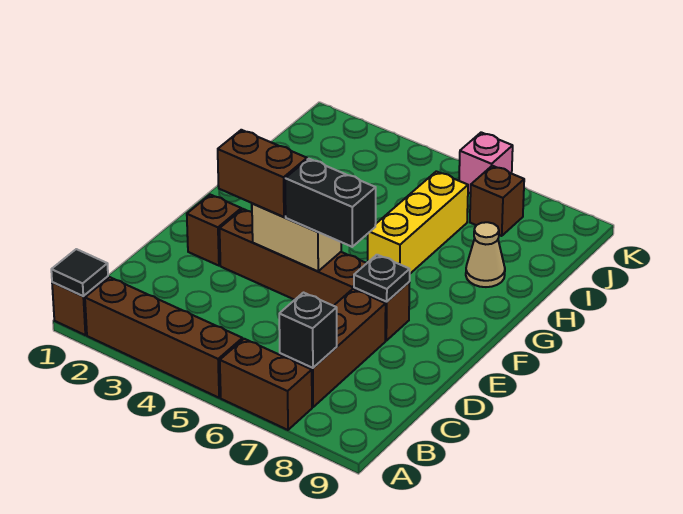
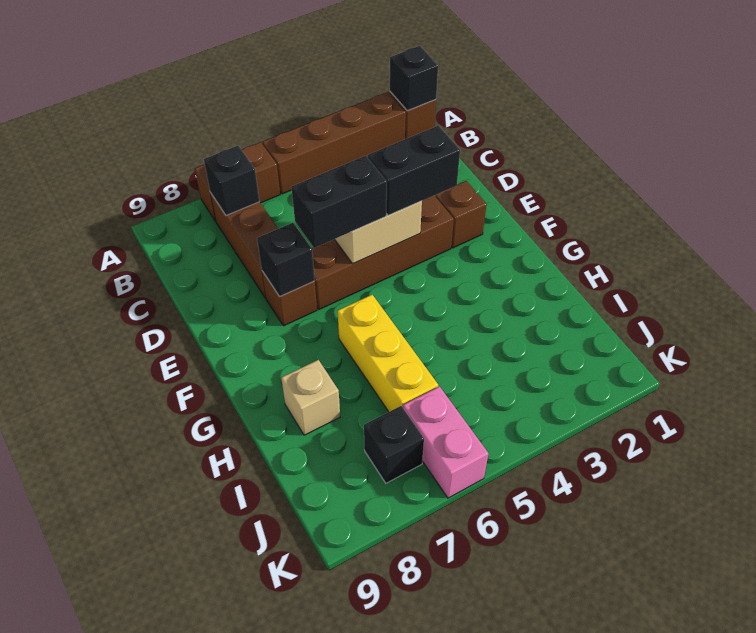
black 1x1 tile [51,249,108,296] -> black 1x1 brick [390,46,438,111]
brown 1x2 brick [218,130,307,217] -> black 1x2 brick [368,126,460,215]
black 1x1 plate [354,255,410,302] -> black 1x1 brick [257,223,315,297]
tan 1x1 cone [466,222,505,287] -> tan 1x1 brick [281,360,340,435]
brown 1x1 brick [470,166,524,236] -> black 1x1 brick [364,406,424,483]
pink 1x1 brick [459,132,513,193] -> pink 1x2 brick [403,386,488,498]

